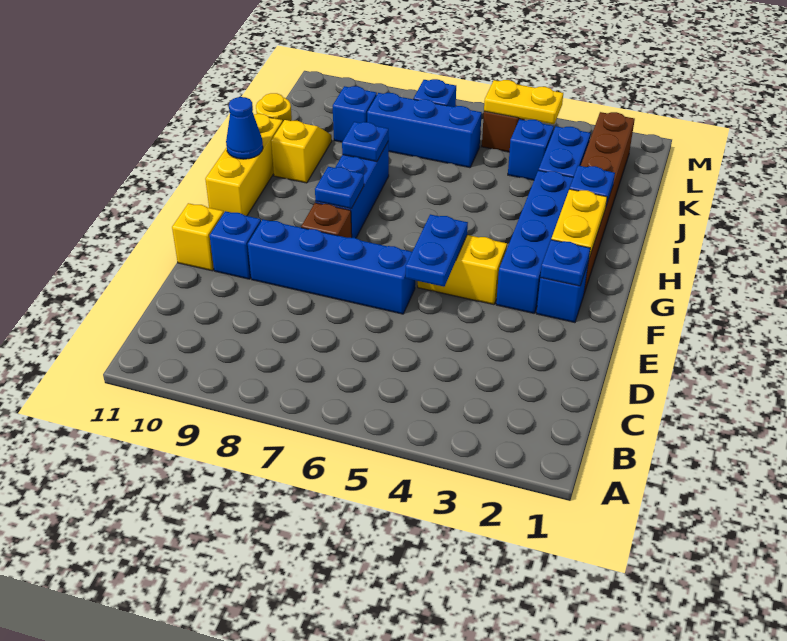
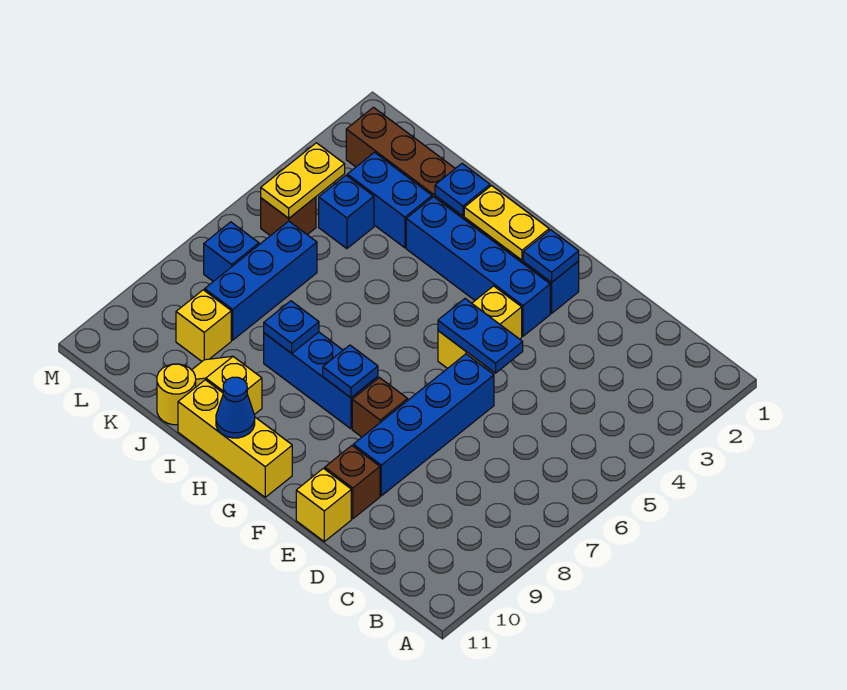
blue 1x1 brick [210,211,261,279] -> brown 1x1 brick [325,446,380,519]
blue 1x1 brick [333,86,377,142] -> yellow 1x1 brick [176,290,231,361]

